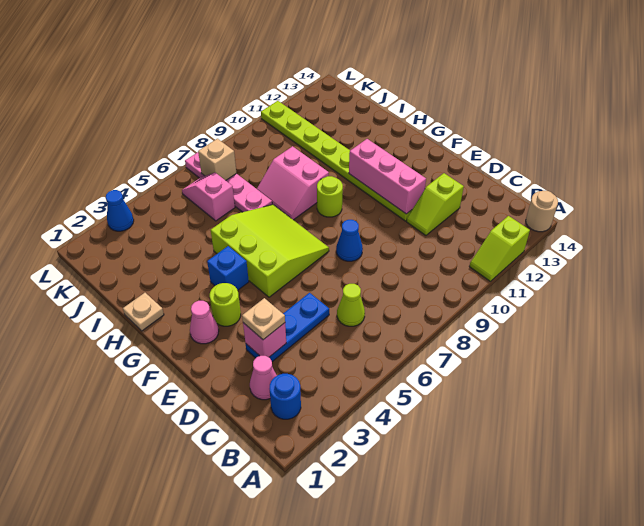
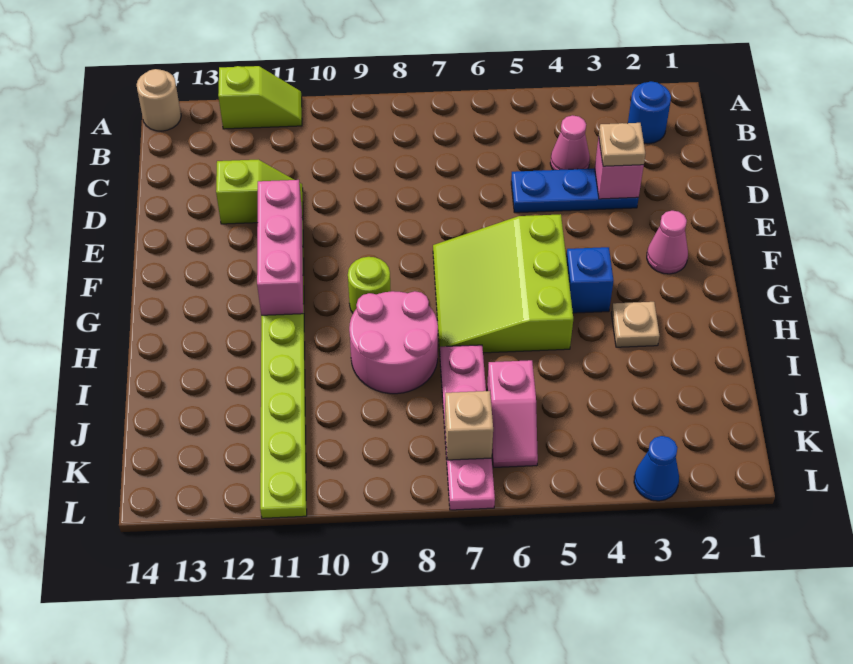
pink 1x1 cone [250,356,277,400] -> pink 1x1 cone moved to [550,115,590,170]
lime 1x1 cone [337,284,365,326] -> none
blue 1x1 cone [336,220,363,261] -> none
lime 1x1 round brick [210,283,241,326] -> none
tan 1x1 plate [123,293,164,331] -> tan 1x1 plate moved to [611,302,660,347]
pink 2x2 slope [257,146,329,220] -> pink 2x2 round brick [349,291,438,394]

